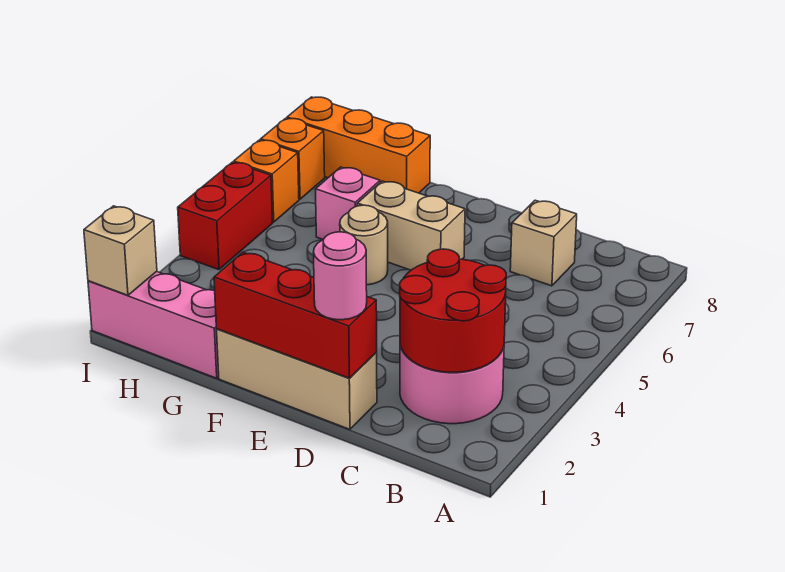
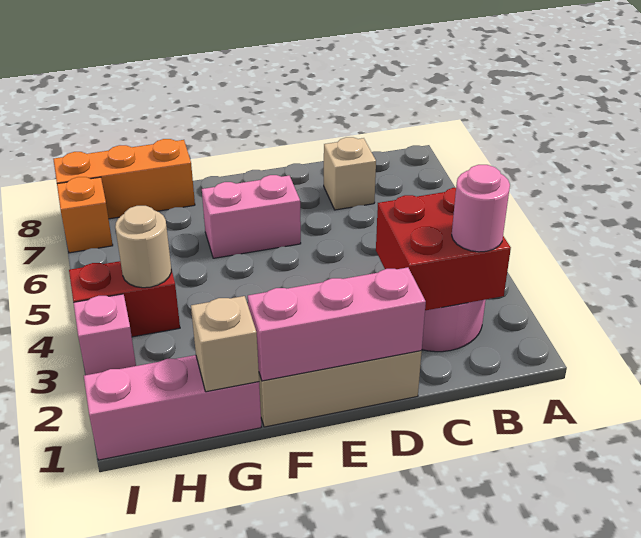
red 2x2 round brick [400,249,506,372] -> red 2x2 brick [376,188,511,310]
red 1x3 brick [214,252,377,378] -> pink 1x3 brick [248,267,426,381]
pink 1x1 round brick [313,232,367,320] -> pink 1x1 round brick moved to [452,165,510,252]
tan 1x2 brick [357,181,465,270] -> pink 1x2 brick [202,175,301,258]
tan 1x1 round brick [340,205,388,285] -> tan 1x1 round brick moved to [115,206,171,288]
pink 1x1 brick [315,167,380,239] -> pink 1x1 brick moved to [73,294,136,375]
tan 1x1 brick [84,206,157,295] -> tan 1x1 brick moved to [191,296,259,392]
red 1x2 brick [178,162,273,270] -> red 1x2 brick turned to [69,261,180,337]
orange 1x1 brick [234,140,299,222] -> none

